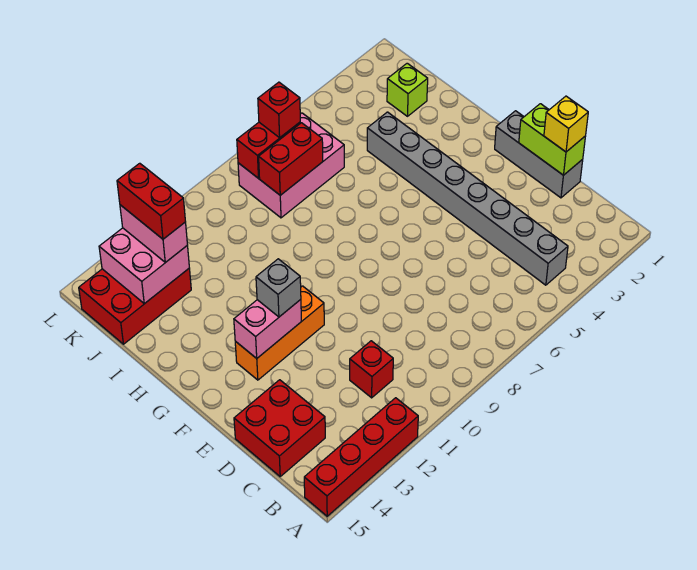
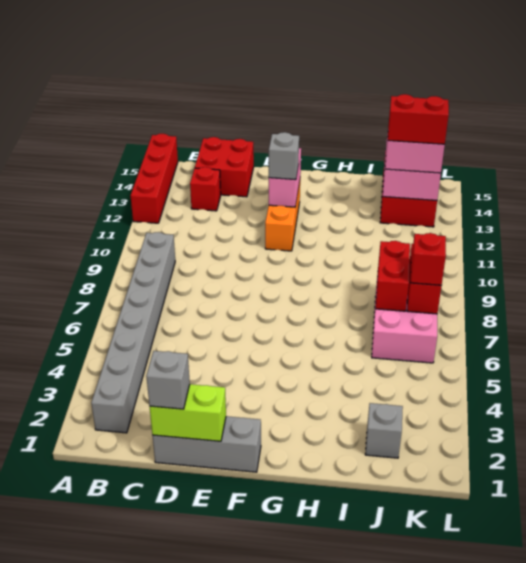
grey 1x8 brick [367,112,568,285] -> grey 1x8 brick turned to [91,232,175,433]
red 1x1 brick [350,341,393,398] -> red 1x1 brick moved to [190,167,221,211]
yellow 1x1 brick [544,96,588,152] -> grey 1x1 brick [146,351,190,409]
lime 1x1 brick [387,63,428,116] -> grey 1x1 brick [365,403,403,458]

